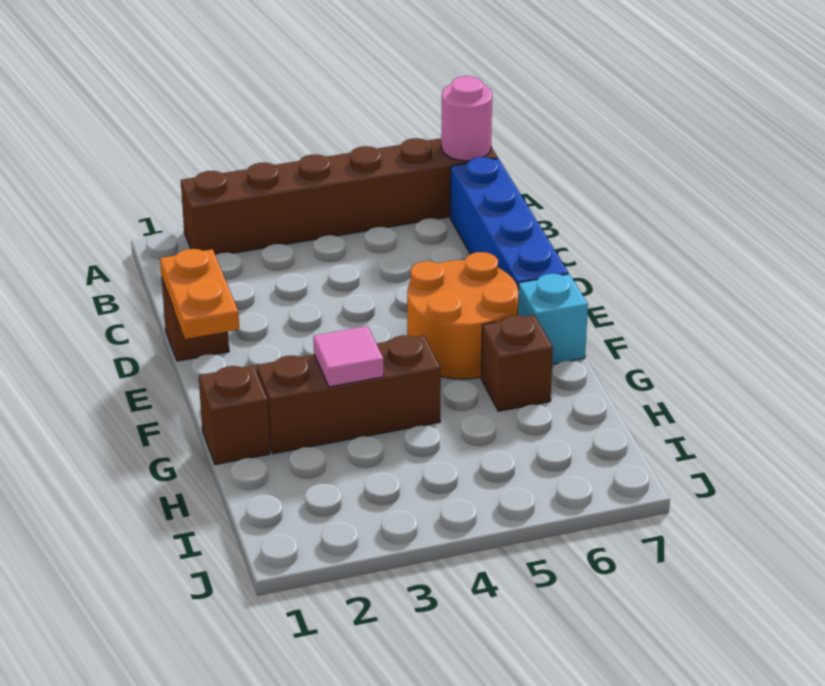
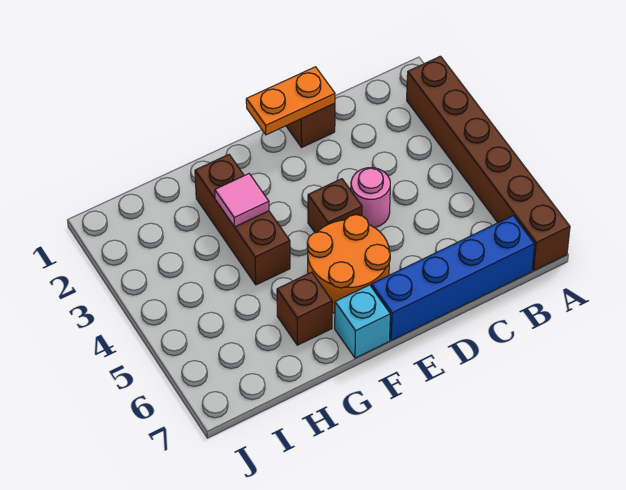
pink 1x1 round brick [441,76,492,161] -> pink 1x1 round brick moved to [351,168,390,228]
brown 1x1 brick [199,365,270,465] -> brown 1x1 brick moved to [308,179,362,233]

